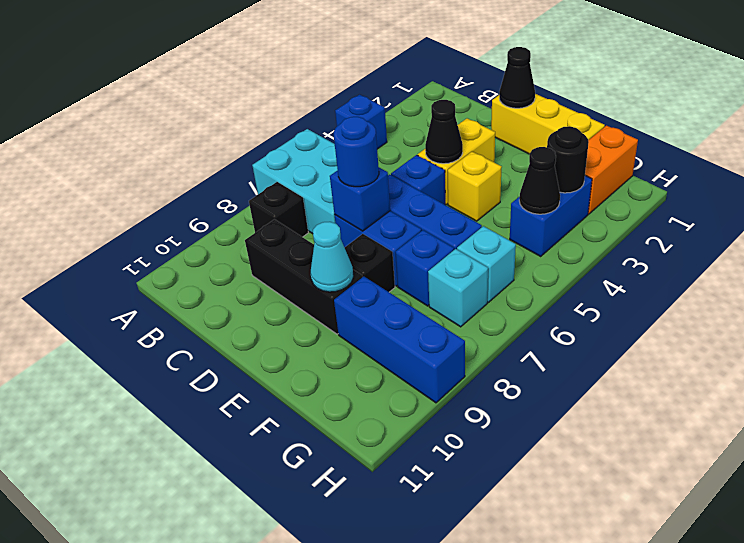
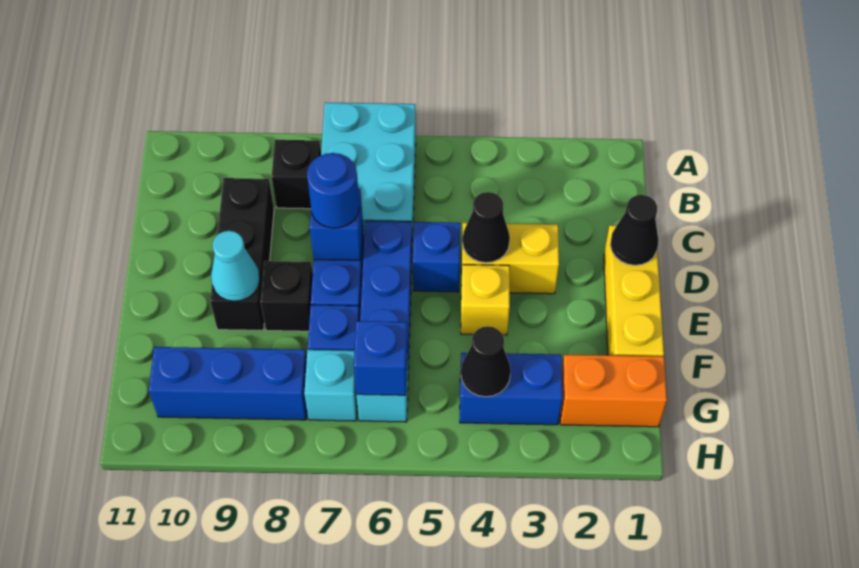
blue 1x1 brick [335,95,387,149] -> blue 1x1 brick moved to [354,321,407,395]
blue 1x3 brick [334,277,465,403] -> blue 1x3 brick turned to [149,347,307,420]
black 1x1 round brick [547,126,589,193] -> none

